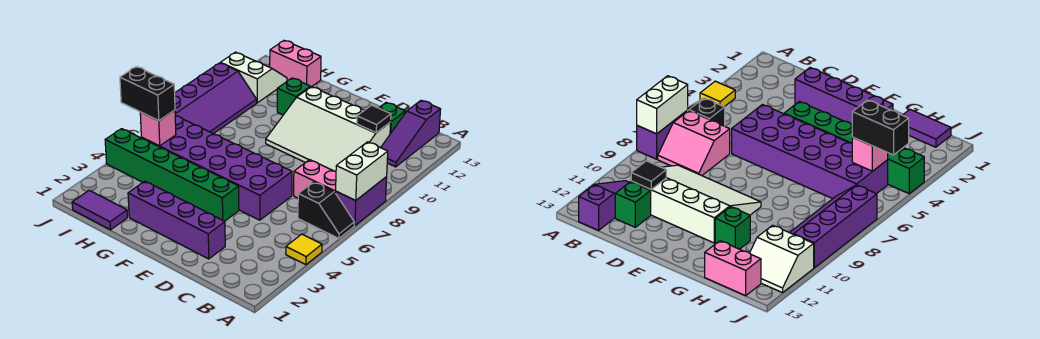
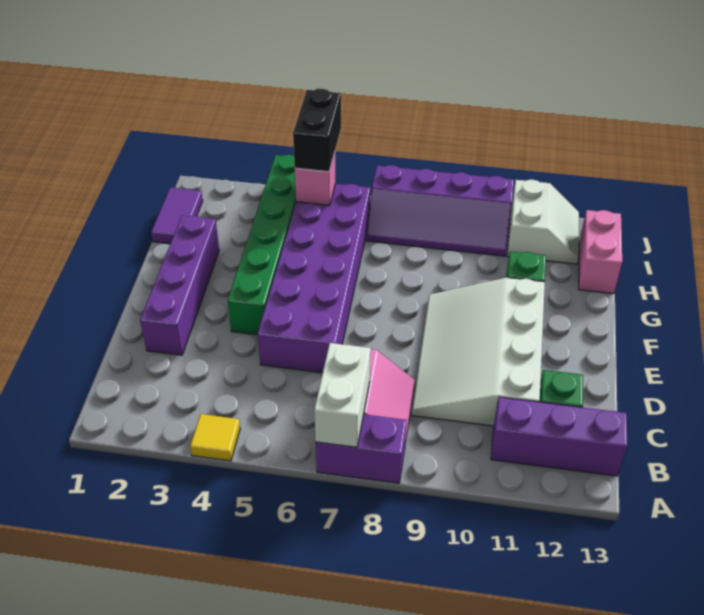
black 1x2 slope [298,182,354,238] -> none
white 1x2 brick [336,142,388,201] -> white 1x2 brick turned to [314,343,371,447]
purple 1x3 slope [381,100,441,167] -> purple 1x3 brick [491,397,628,476]
black 1x1 tile [357,105,391,133] -> none

